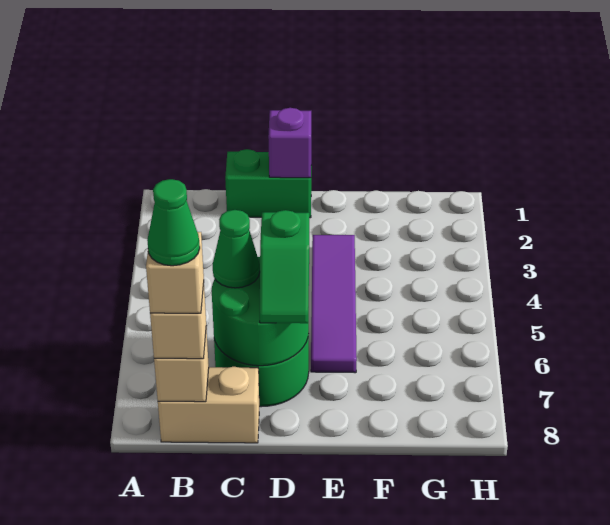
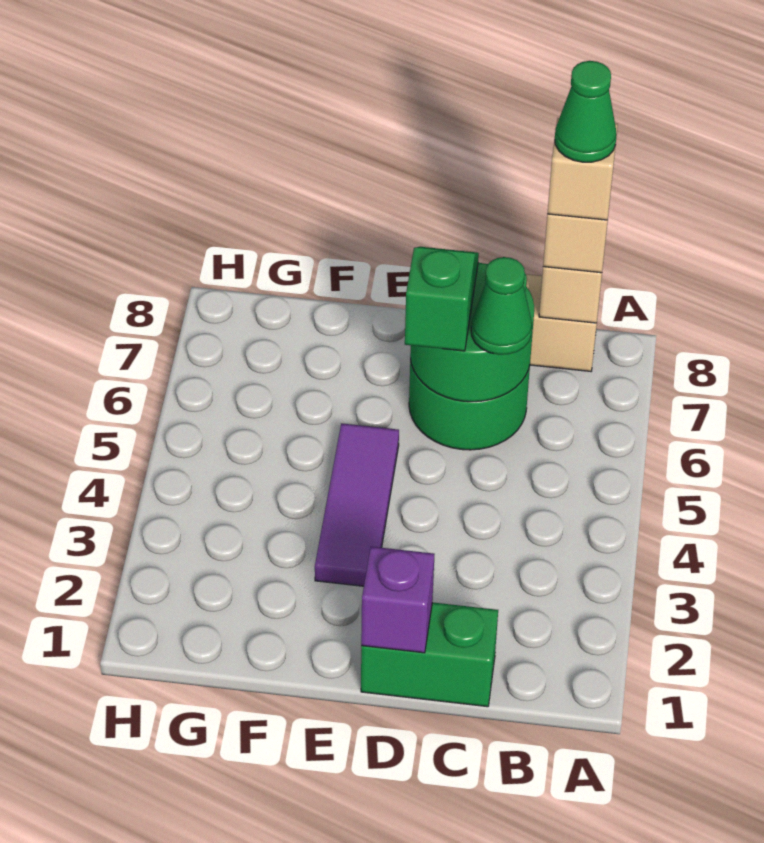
purple 1x4 tile [311,235,357,373] -> purple 1x3 tile [315,423,399,586]

